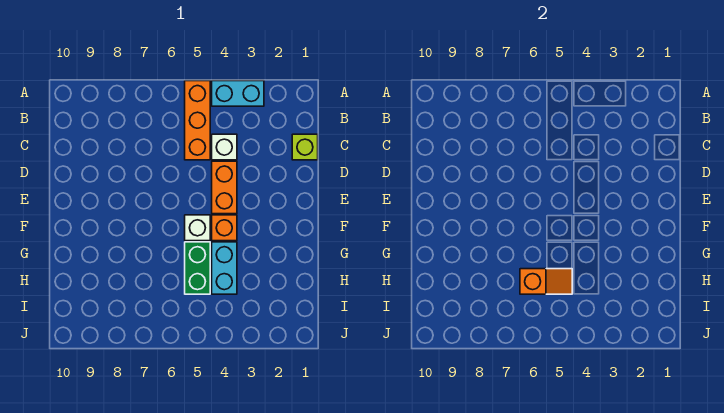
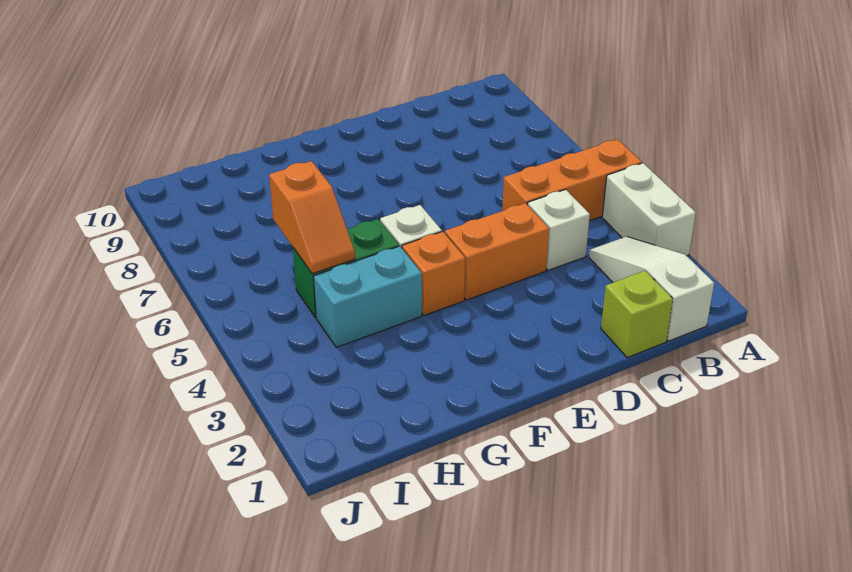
cyan 1x2 brick [212,81,264,106] -> white 1x2 brick [602,163,696,256]
none -> white 1x3 slope [589,236,714,341]

